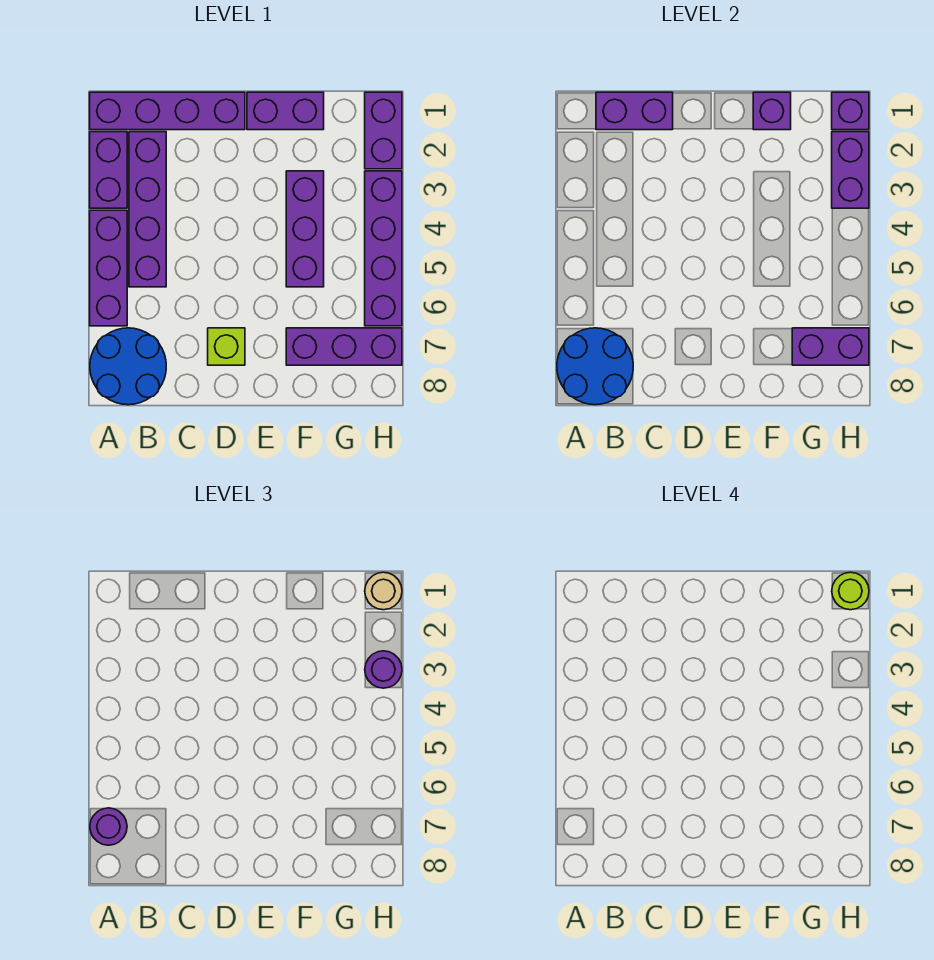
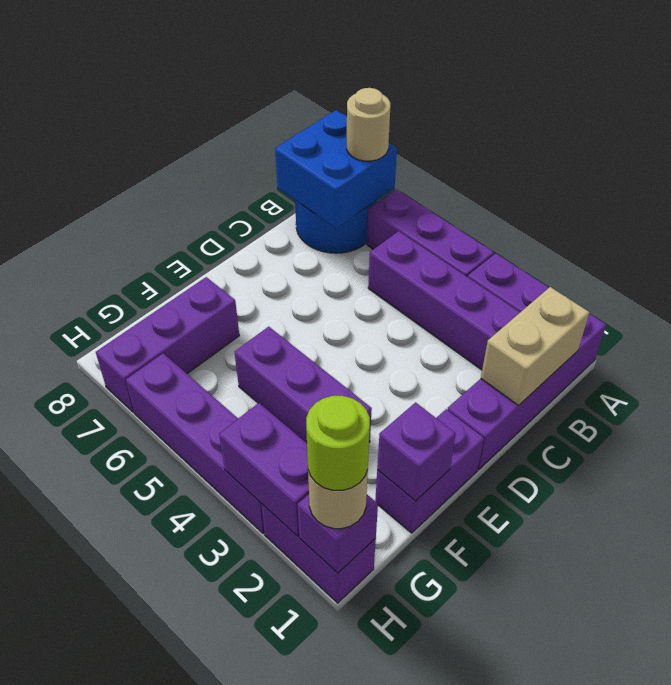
blue 2x2 round brick [557,328,633,405] -> blue 2x2 brick [275,110,397,228]
purple 1x1 round brick [90,808,127,845] -> tan 1x1 round brick [347,88,390,161]
purple 1x2 brick [596,92,673,130] -> tan 1x2 brick [481,287,589,406]
lime 1x1 brick [208,328,245,365] -> none
purple 1x2 brick [792,328,869,365] -> none
purple 1x1 round brick [365,651,402,688] -> none

